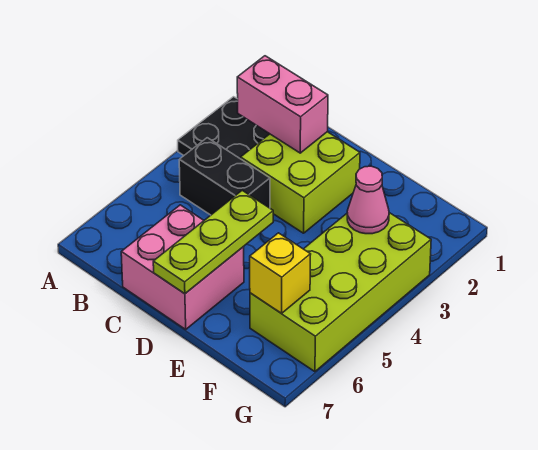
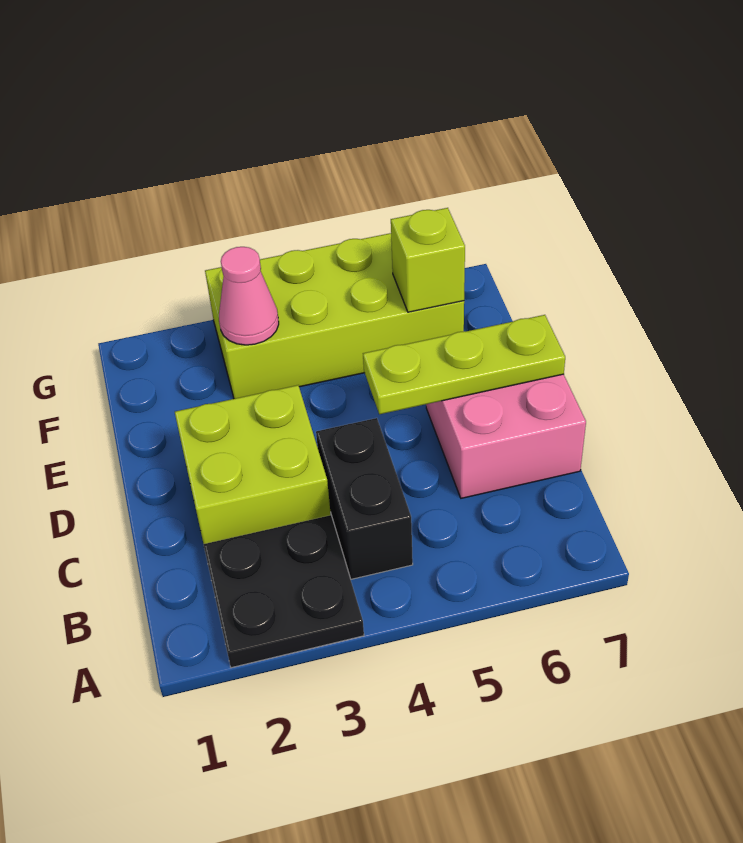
pink 1x2 brick [237,56,328,153] -> none
yellow 1x1 brick [250,233,311,313] -> lime 1x1 brick [391,208,465,312]

